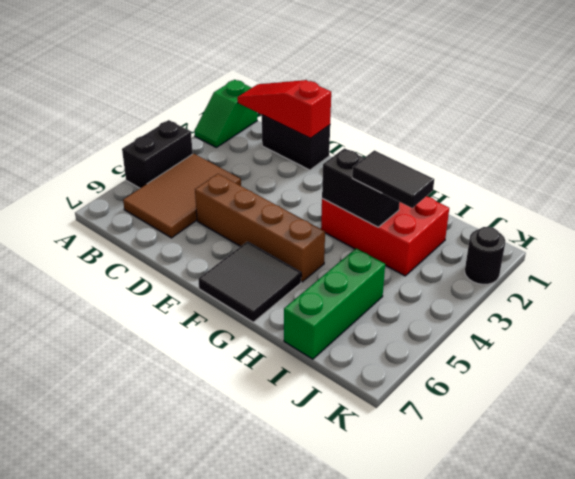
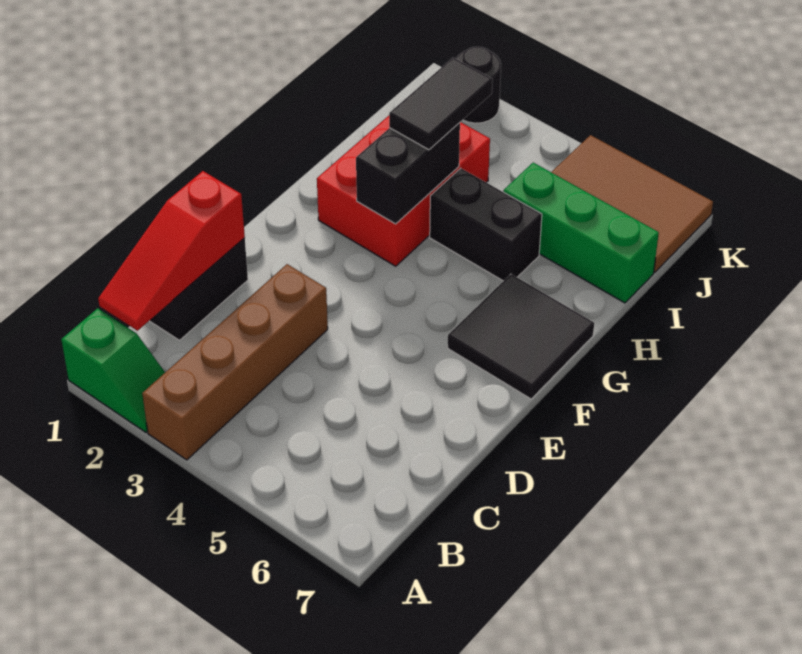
black 1x2 brick [122,120,193,188] -> black 1x2 brick moved to [430,168,542,281]
brown 2x3 tile [123,154,241,238] -> brown 2x3 tile moved to [551,135,713,272]
brown 1x4 brick [195,174,325,282] -> brown 1x4 brick moved to [142,264,328,460]

